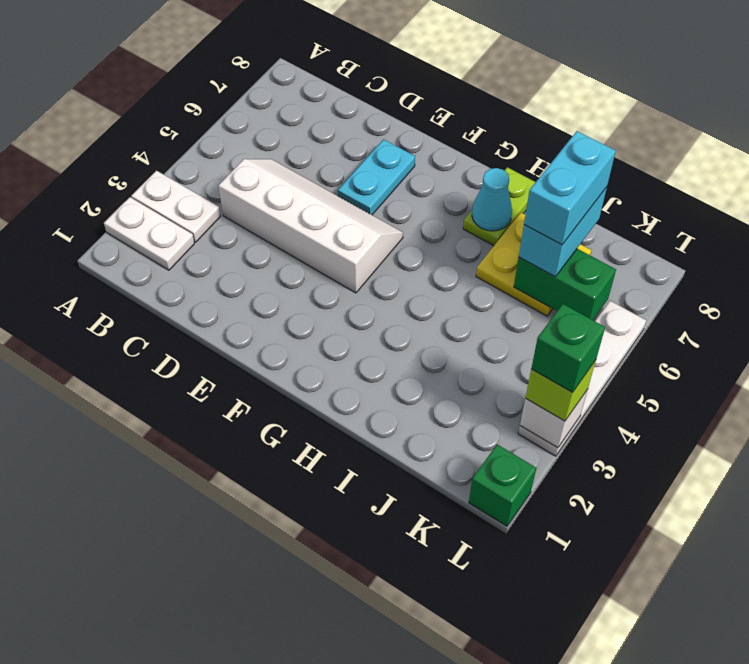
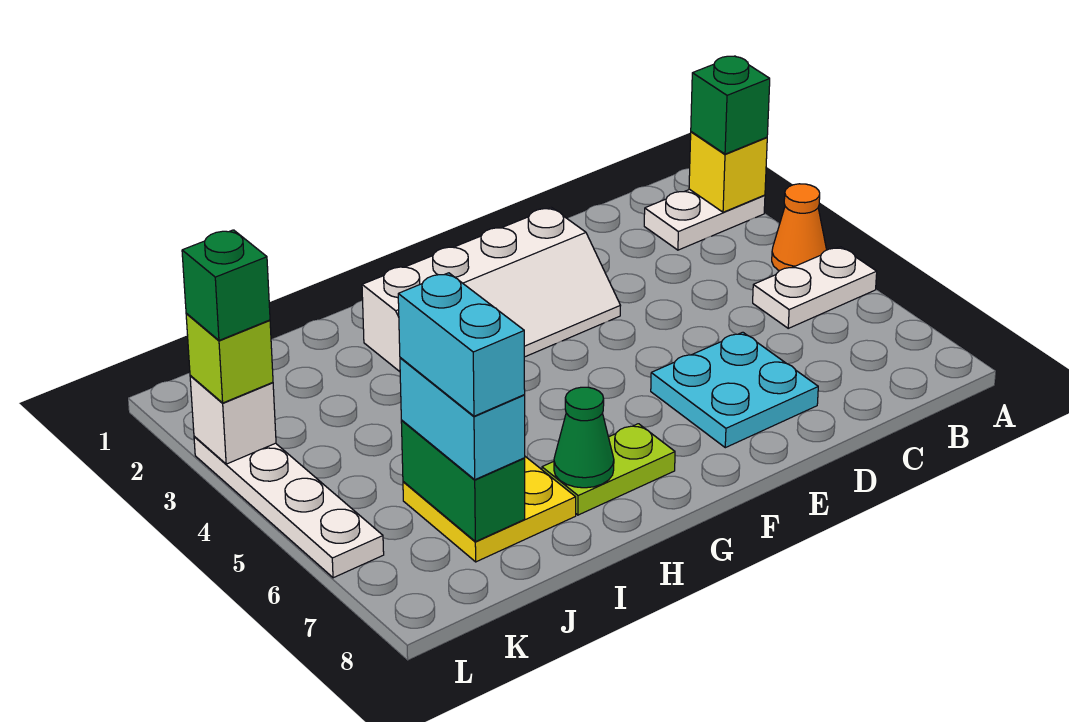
none -> yellow 1x1 brick [689,132,767,212]
white 1x2 plate [131,171,220,242] -> white 1x2 plate moved to [753,247,877,328]
none -> orange 1x1 cone [772,184,827,271]
white 2x4 slope [218,159,403,293] -> white 2x4 slope moved to [362,208,621,372]
cyan 1x2 plate [338,139,415,215] -> cyan 2x2 plate [651,332,818,448]
lime 1x2 plate [463,167,535,246] -> lime 1x2 plate turned to [542,424,675,515]
cyan 1x1 cone [472,168,512,231] -> green 1x1 cone [554,387,614,488]
green 1x2 brick [514,249,616,320] -> green 1x2 brick turned to [401,421,525,542]
green 1x1 brick [469,444,536,526] -> green 1x1 brick moved to [691,56,770,154]

